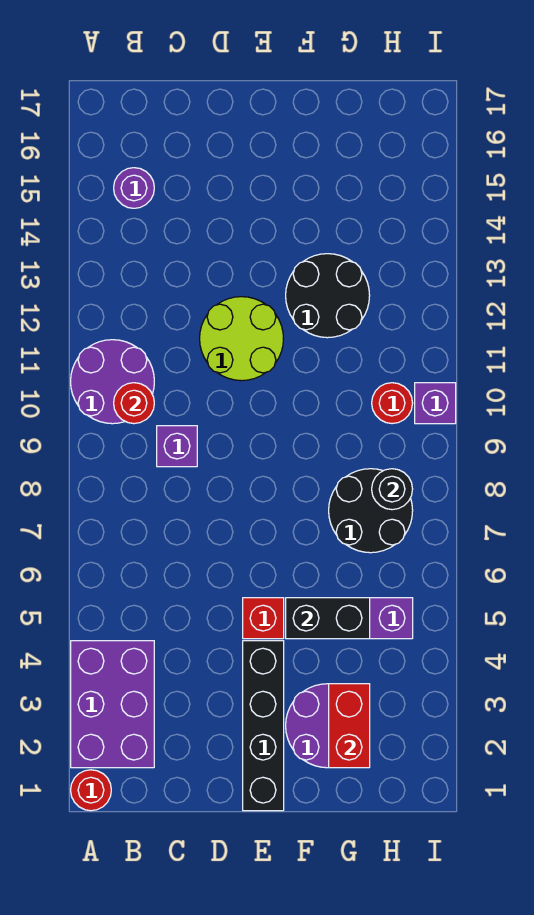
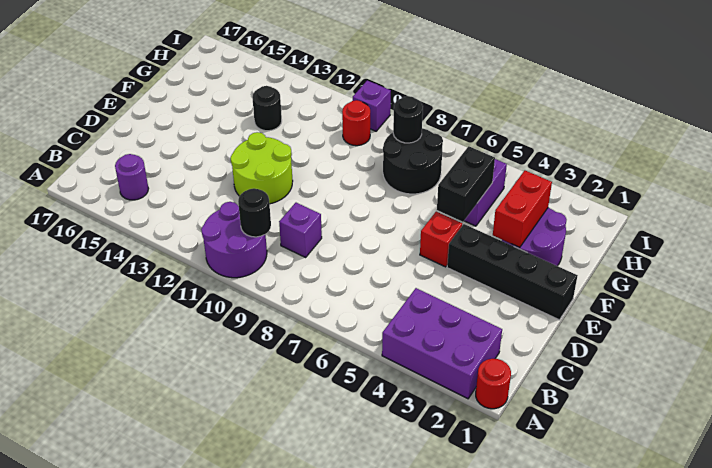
red 1x1 round brick [114,383,154,424] -> black 1x1 round brick [238,188,271,237]
black 2x2 round brick [286,254,370,338] -> black 1x1 round brick [252,86,282,131]
red 1x2 brick [329,684,370,768] -> red 1x2 brick turned to [493,171,552,247]

